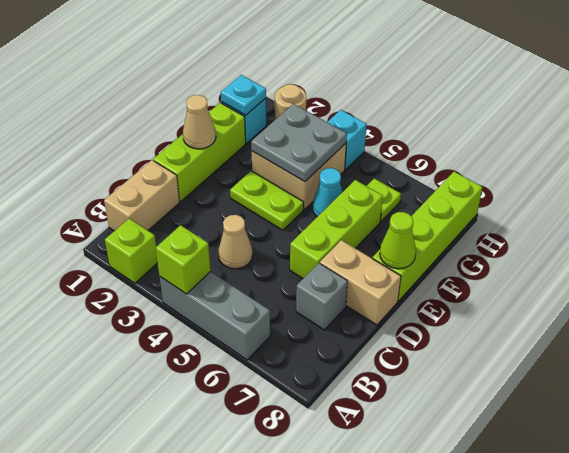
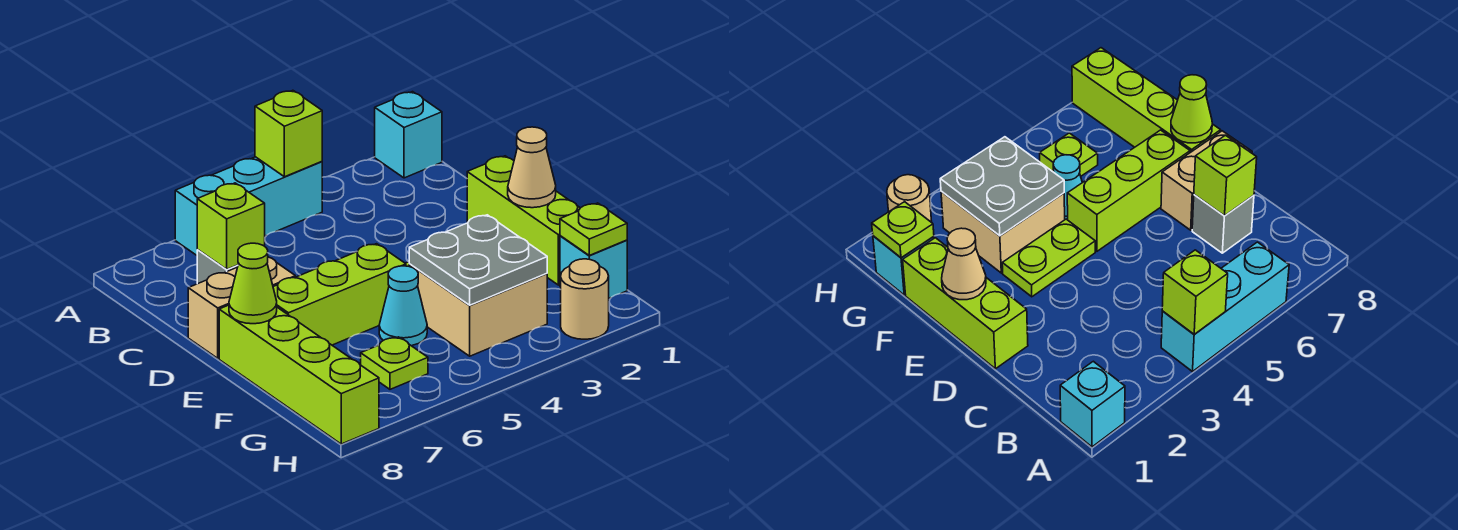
lime 1x1 brick [105,219,158,283] -> lime 1x1 brick moved to [197,183,265,269]
grey 1x3 brick [160,272,270,360] -> cyan 1x3 brick [175,157,322,255]
tan 1x2 brick [104,160,180,231] -> none
tan 1x1 cone [218,215,253,269] -> none
lime 1x3 brick [290,180,383,278] -> lime 1x3 brick turned to [273,244,406,345]
cyan 1x1 plate [221,75,266,115] -> lime 1x1 plate [560,203,627,255]
cyan 1x1 brick [328,110,367,170] -> cyan 1x1 brick moved to [375,92,442,178]

